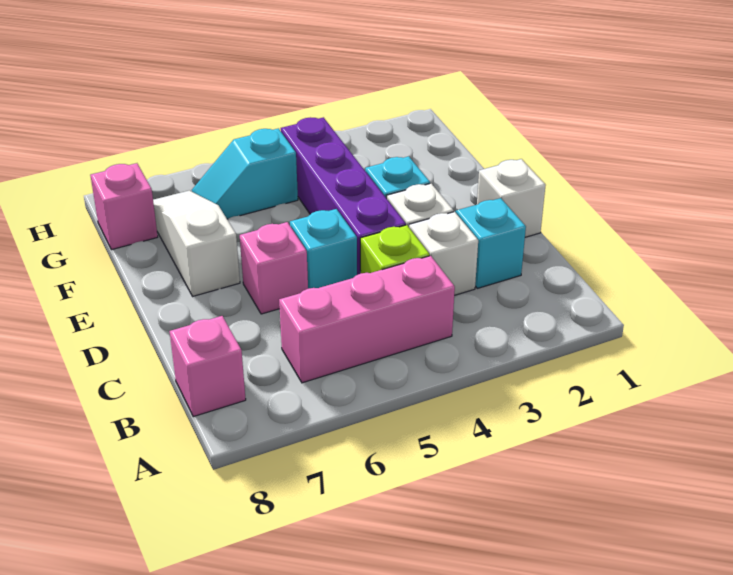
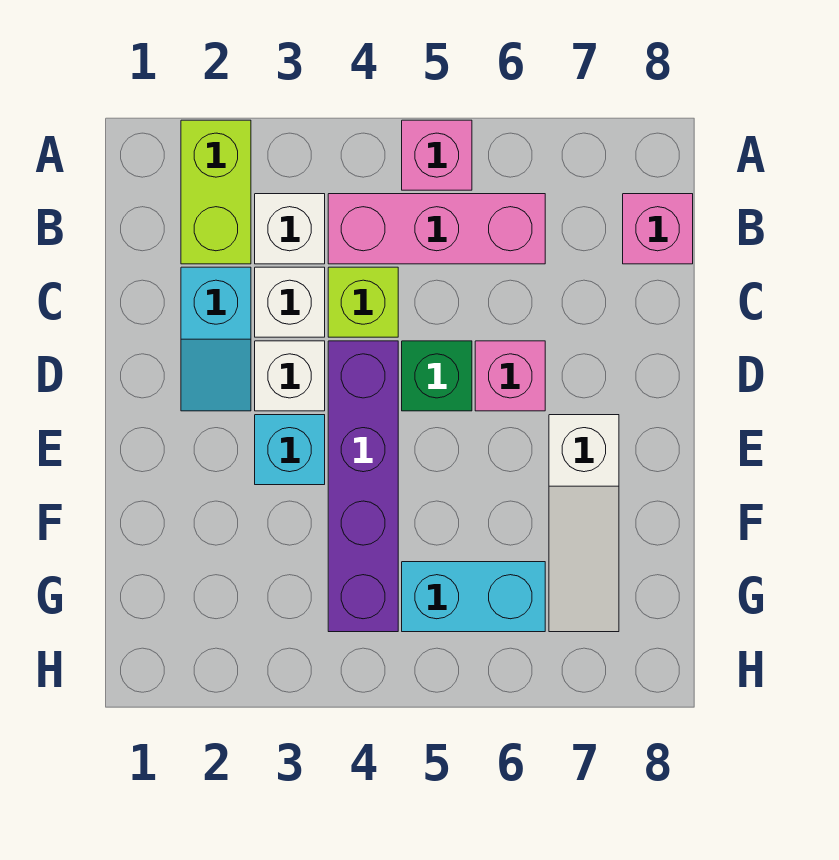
none -> lime 1x2 brick [181,120,251,264]
white 1x1 brick [477,159,546,237] -> white 1x1 brick moved to [255,194,325,264]
cyan 1x1 brick [290,209,357,289] -> green 1x1 brick [402,341,472,411]
cyan 1x2 slope [192,128,298,219] -> cyan 1x2 brick [402,562,545,632]
pink 1x1 brick [90,163,158,250] -> pink 1x1 brick moved to [402,120,472,190]

